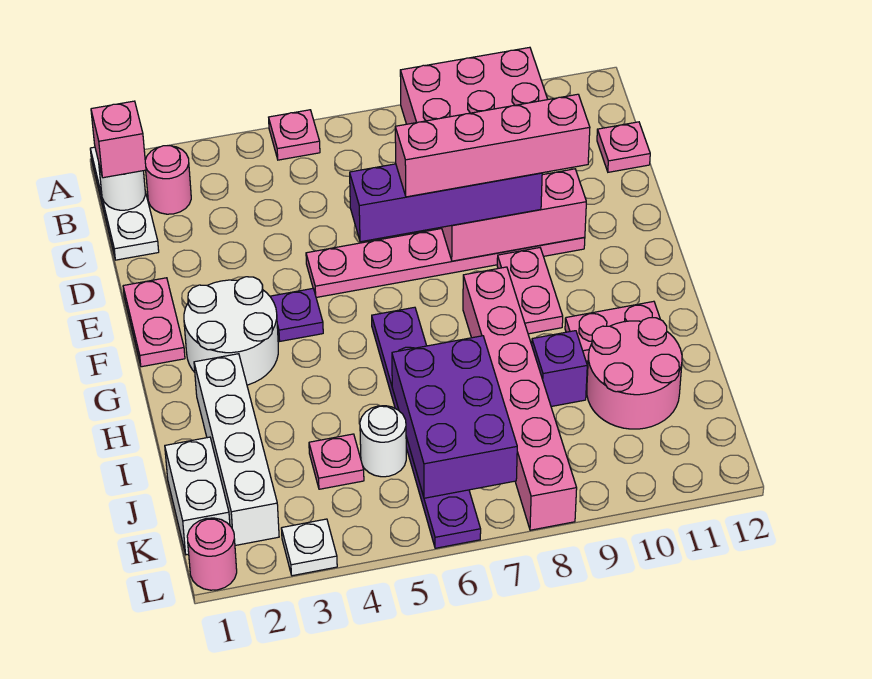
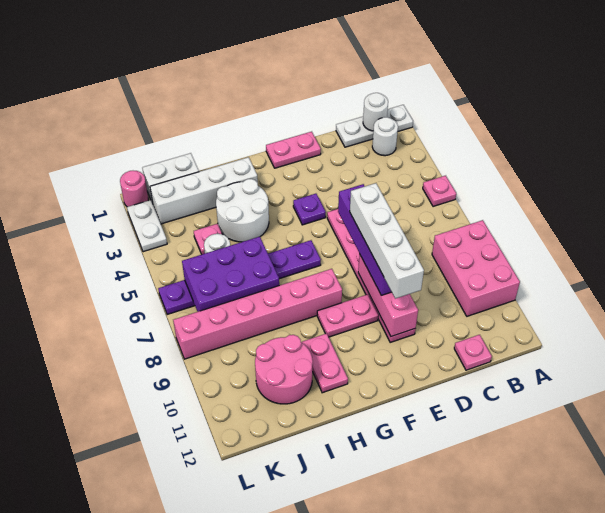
pink 1x1 brick [91,101,146,178] -> none
pink 1x1 round brick [145,146,191,214] -> white 1x1 round brick [372,117,398,156]
pink 1x4 brick [395,94,590,197] -> white 1x4 brick [350,183,424,299]
white 2x2 round brick [184,277,278,385] -> white 2x2 round brick moved to [216,179,269,242]
purple 1x1 brick [532,331,587,406] -> none
white 1x1 plate [281,519,337,576] -> white 1x2 plate [127,200,167,252]

